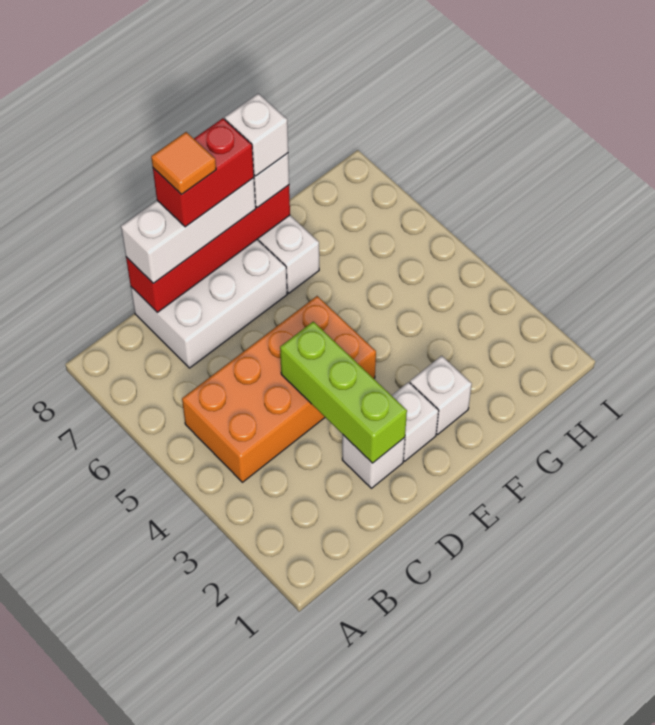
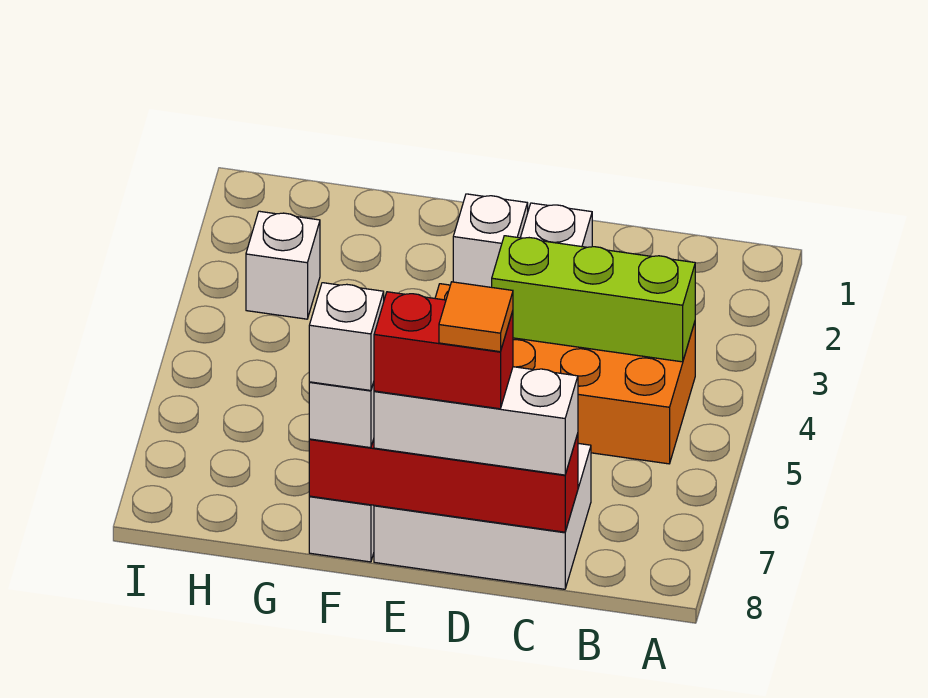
lime 1x3 brick [280,322,407,463] -> lime 1x3 brick turned to [492,236,695,362]
white 1x1 brick [410,356,472,434] -> white 1x1 brick moved to [246,211,320,319]

